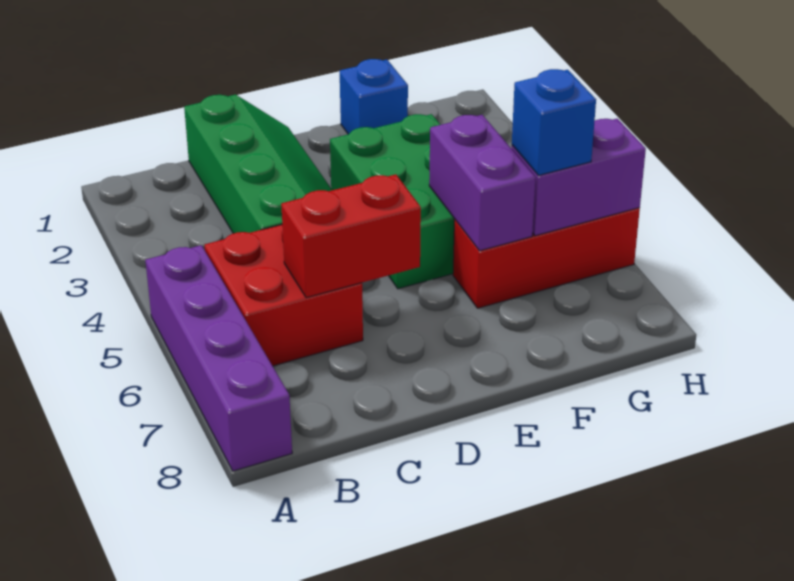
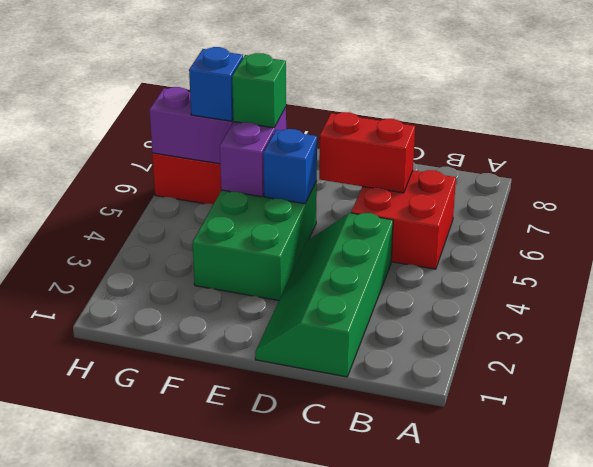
purple 1x4 brick [145,245,292,471] -> none
blue 1x1 brick [340,59,408,134] -> blue 1x1 brick moved to [263,129,317,204]
none -> green 1x1 brick [232,53,286,128]

